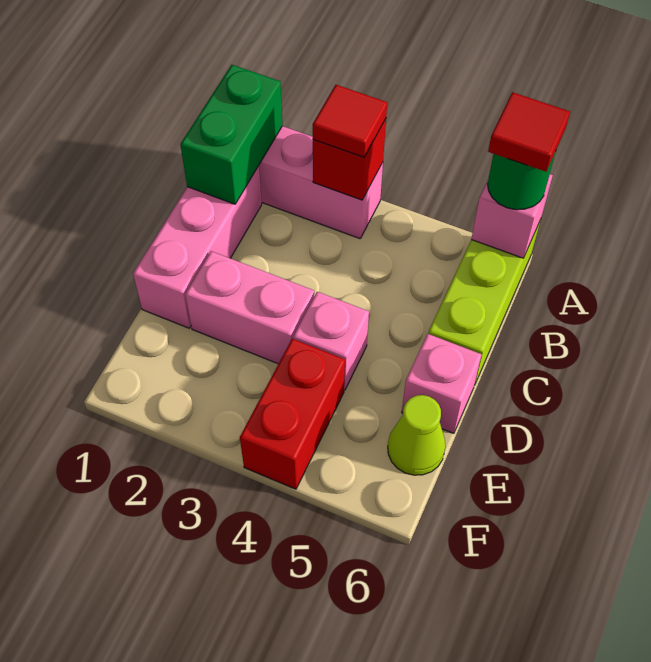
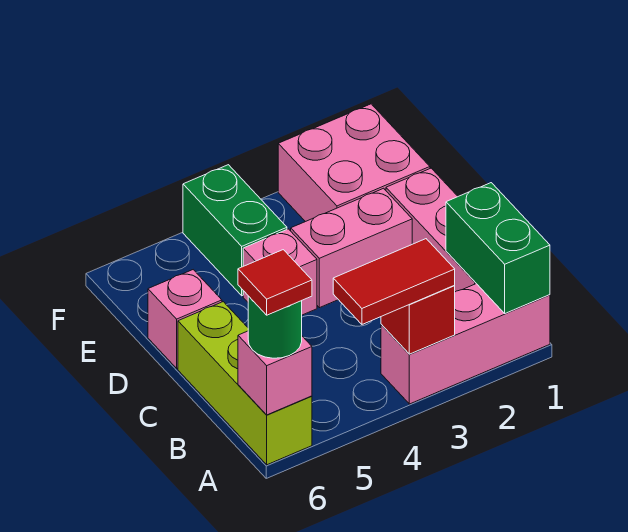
red 1x1 tile [313,85,387,157] -> red 1x2 tile [333,239,455,324]
none -> pink 2x2 brick [278,104,430,222]
red 1x2 brick [240,339,345,489] -> green 1x2 brick [183,165,287,296]
lime 1x1 cone [388,395,446,475] -> none

